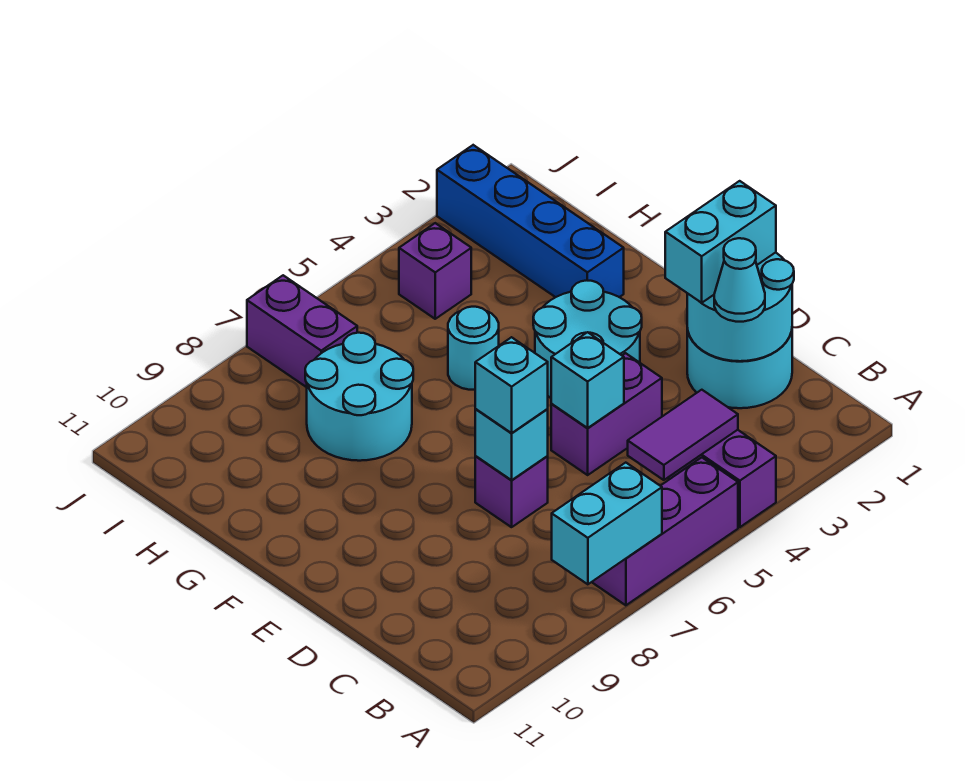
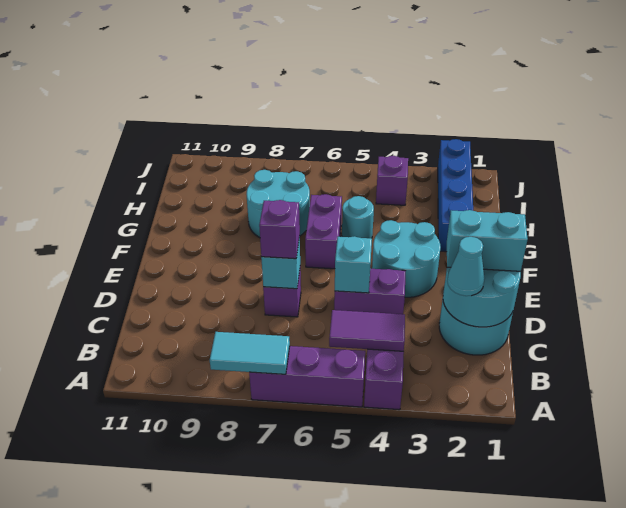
cyan 1x2 brick [552,463,662,584] -> cyan 1x2 tile [210,332,290,374]
cyan 1x1 brick [475,337,548,433] -> purple 1x1 brick [259,200,300,259]
purple 1x2 brick [247,275,357,387] -> purple 1x2 brick moved to [305,194,342,269]

